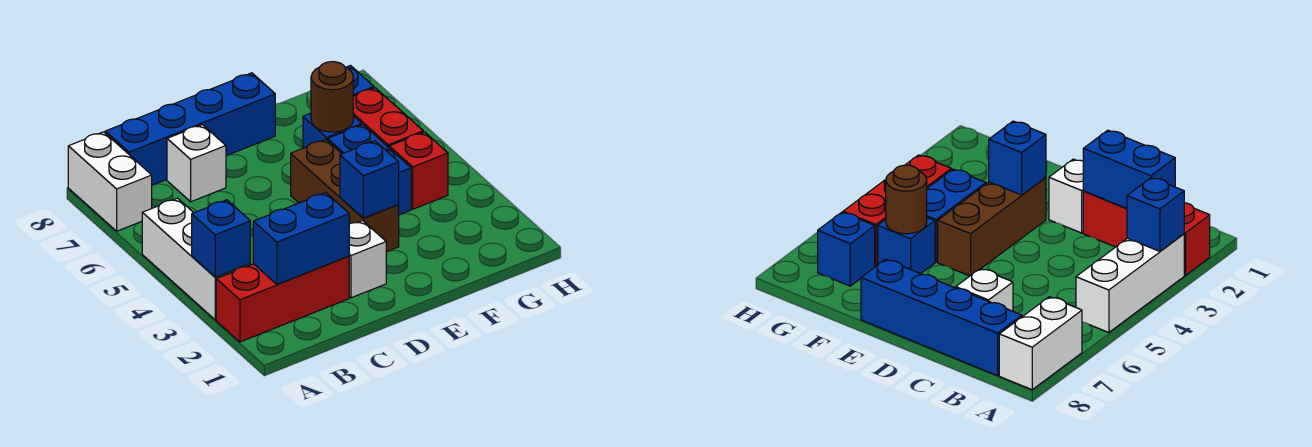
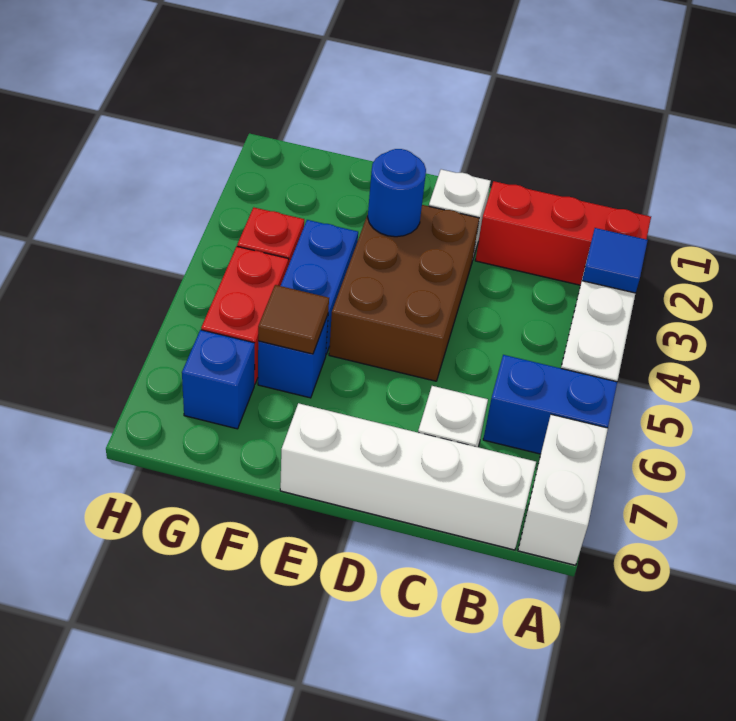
blue 1x1 brick [192,200,250,277] -> blue 1x1 tile [582,228,648,293]
blue 1x2 brick [253,193,349,284] -> blue 1x2 brick moved to [483,355,617,454]
blue 1x4 brick [105,73,275,185] -> white 1x4 brick [280,403,536,550]
brown 1x3 brick [291,139,399,252] -> brown 2x3 brick [329,205,479,381]
blue 1x1 brick [340,141,399,218] -> blue 1x1 round brick [368,149,426,237]
brown 1x1 round brick [311,62,353,132] -> brown 1x1 tile [258,285,329,354]

